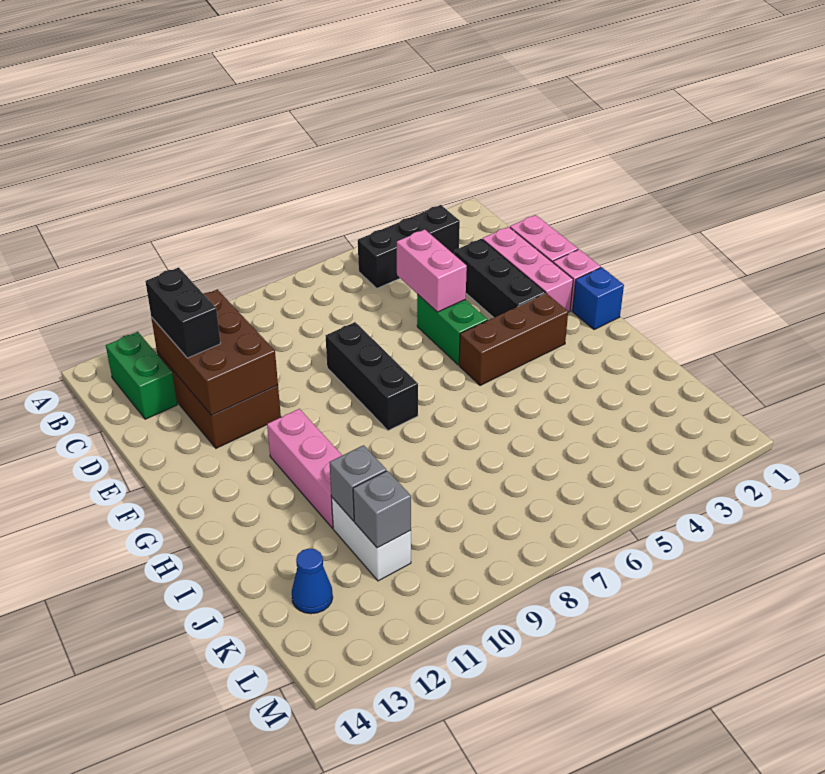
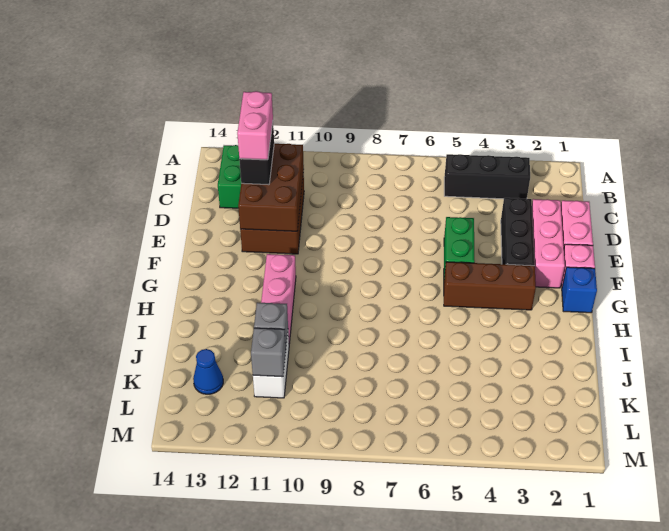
pink 1x2 brick [397,229,467,312] -> pink 1x2 brick moved to [237,91,273,160]
black 1x3 brick [326,322,418,431] -> none

